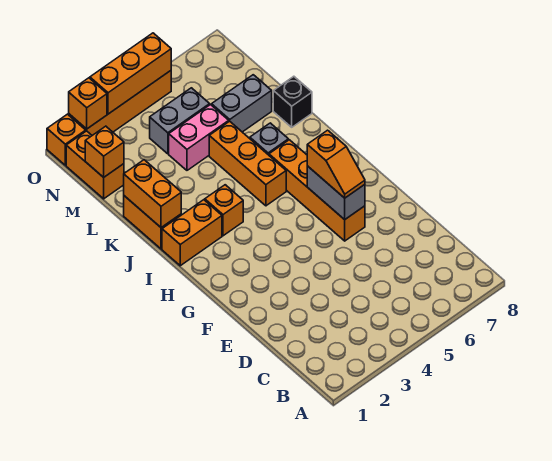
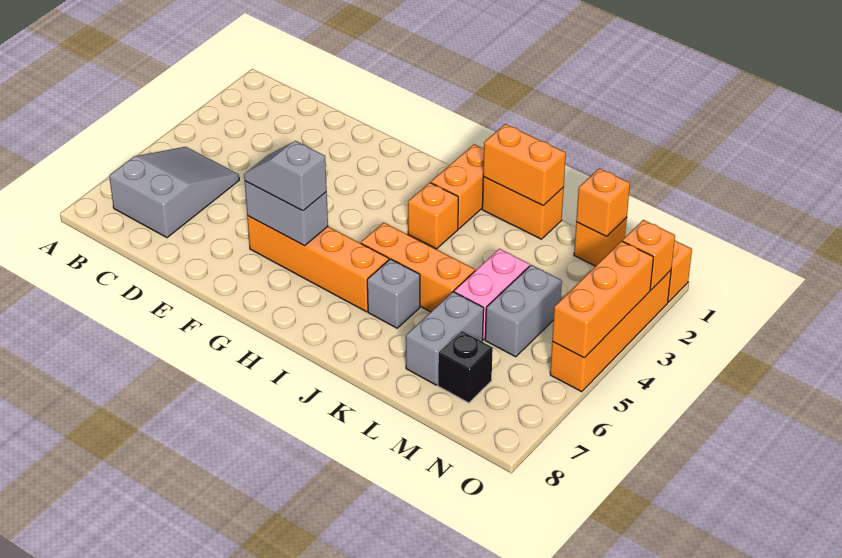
none -> grey 2x3 slope [109,147,239,238]
orange 1x2 slope [307,130,365,198] -> grey 1x2 slope [244,141,327,211]
black 1x1 brick [273,76,312,127] -> black 1x1 brick moved to [438,331,493,403]
orange 1x2 brick [66,131,124,199] -> orange 1x1 brick [574,218,627,266]

